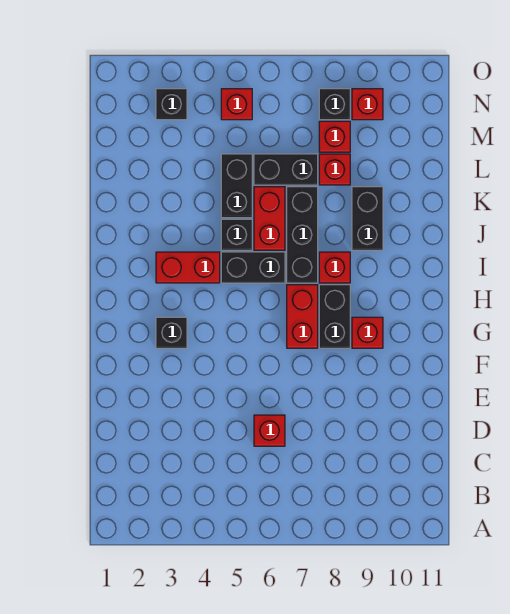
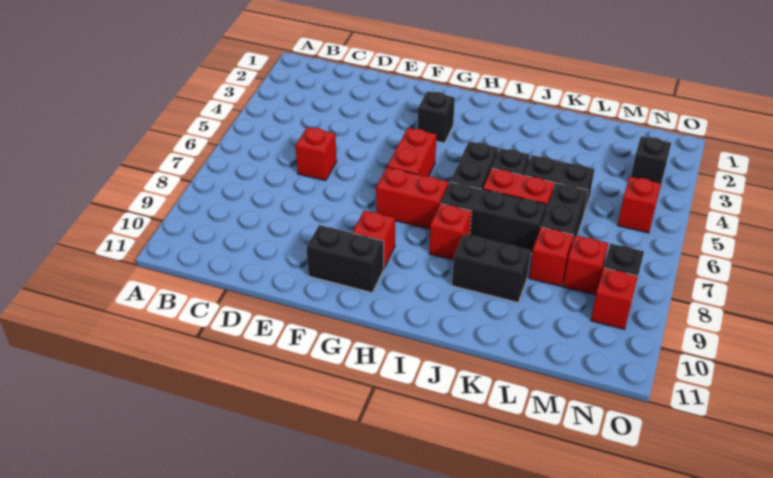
black 1x2 brick [319,285,350,348] -> black 1x2 brick moved to [307,225,384,293]
red 1x2 brick [156,252,220,283] -> red 1x2 brick moved to [387,128,436,176]

